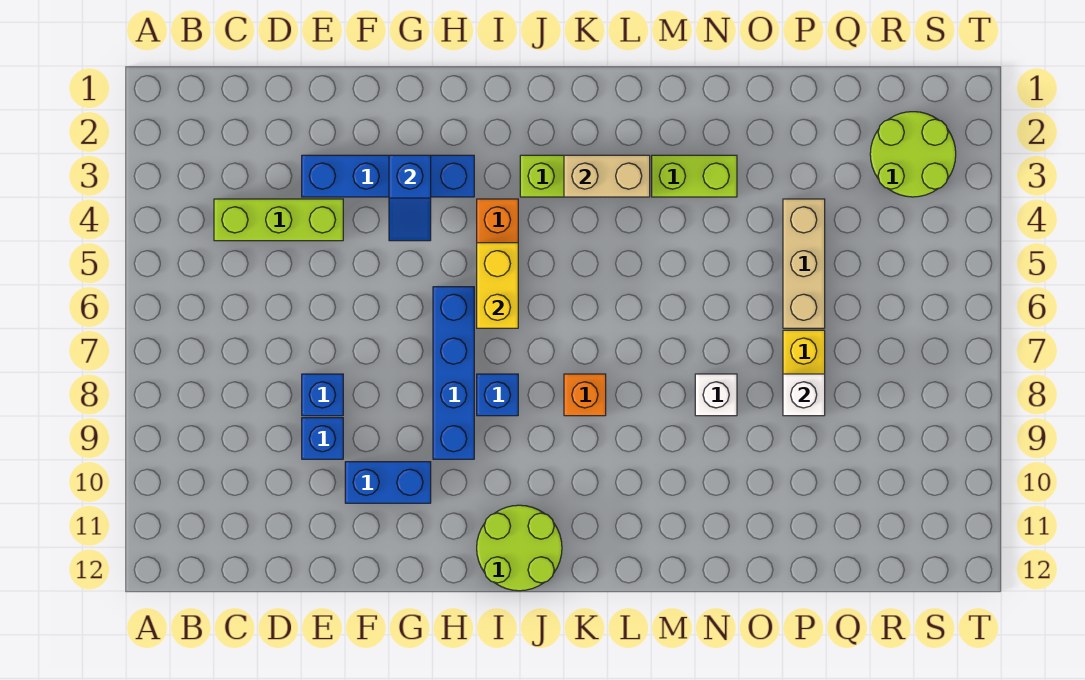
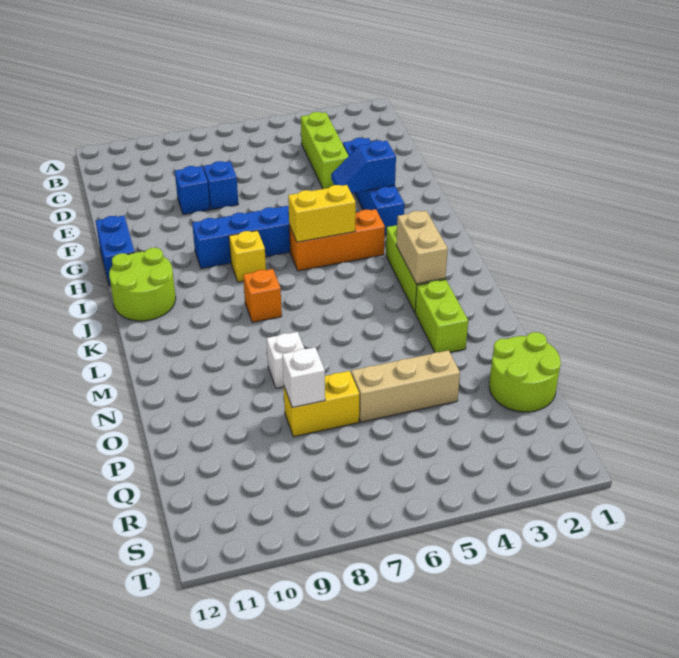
blue 1x2 brick [345,462,431,503] -> blue 1x2 brick moved to [96,216,135,286]
blue 1x1 brick [477,374,518,416] -> yellow 1x1 brick [229,231,266,282]
lime 2x2 round brick [870,112,956,197] -> lime 2x2 round brick moved to [489,332,561,412]

